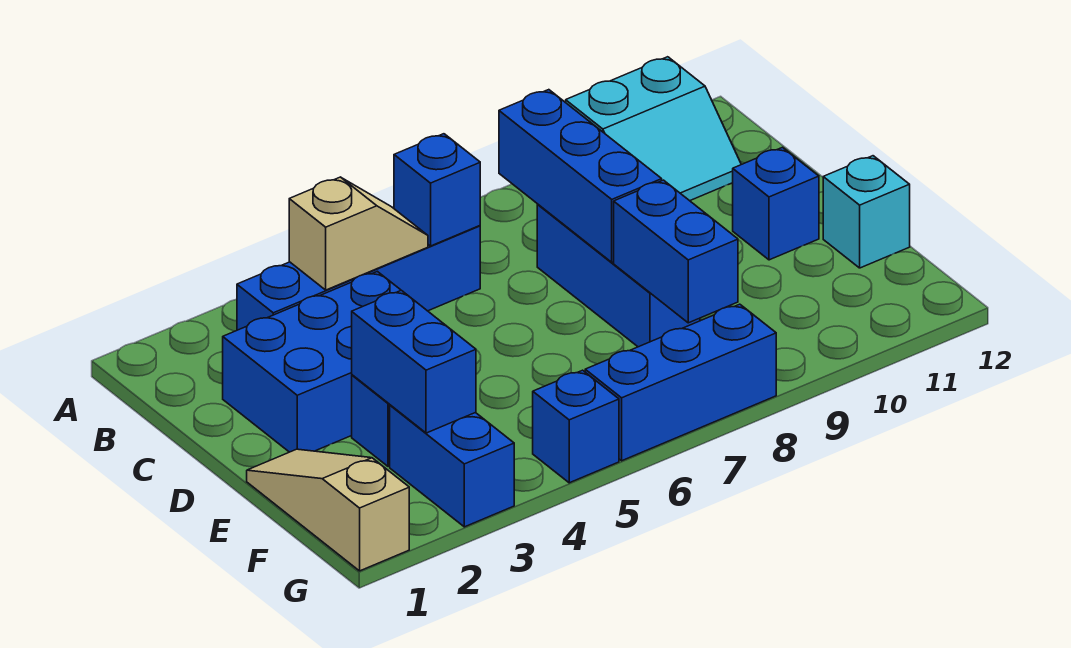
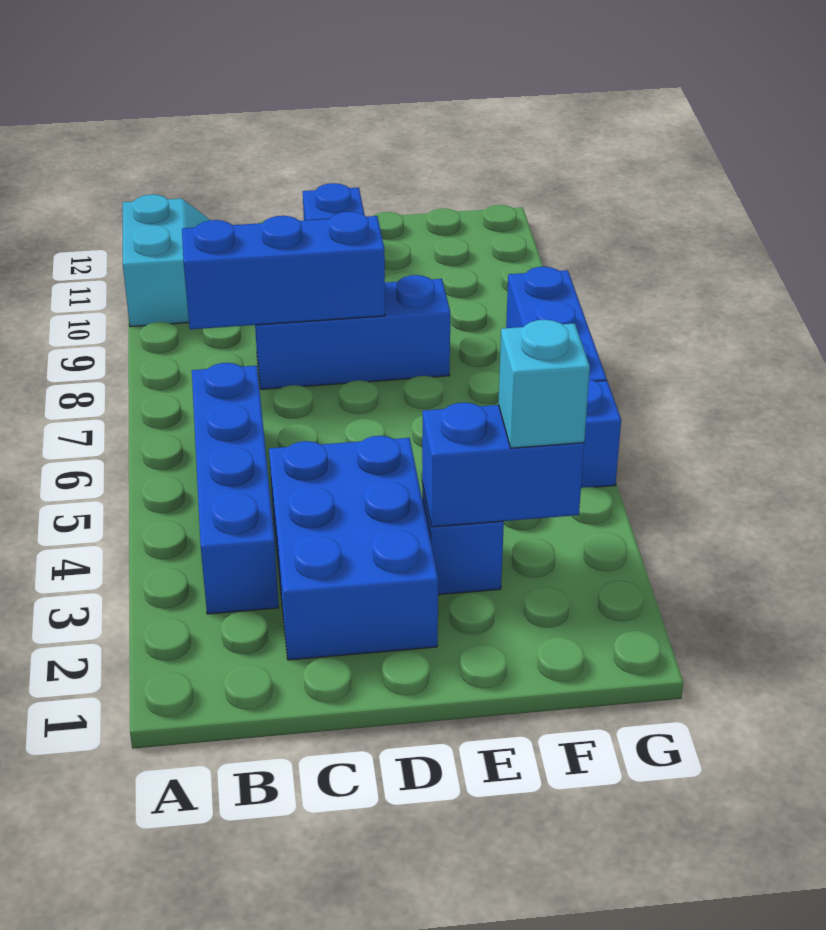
tan 1x2 slope [289,177,428,290] -> none
blue 1x1 brick [394,134,480,246] -> none
tan 1x3 slope [247,449,409,571] -> none
blue 1x2 brick [614,180,738,323] -> none
cyan 1x1 brick [823,156,910,268] -> cyan 1x1 brick moved to [498,320,590,448]
blue 1x2 brick [390,405,514,527] -> none

